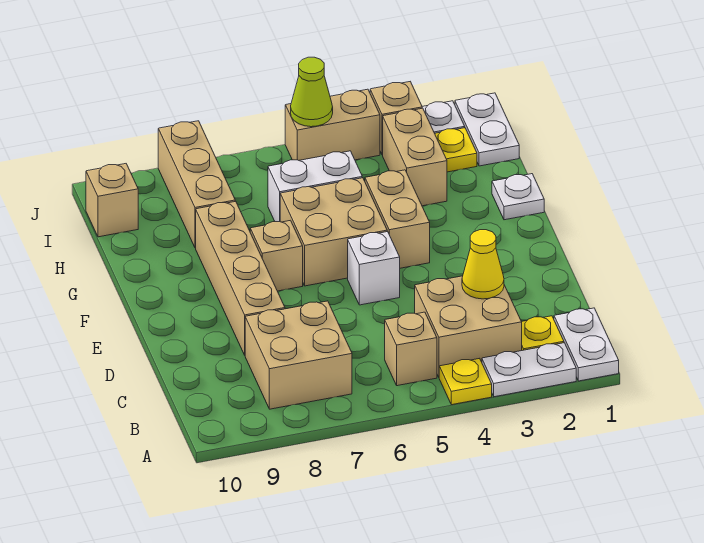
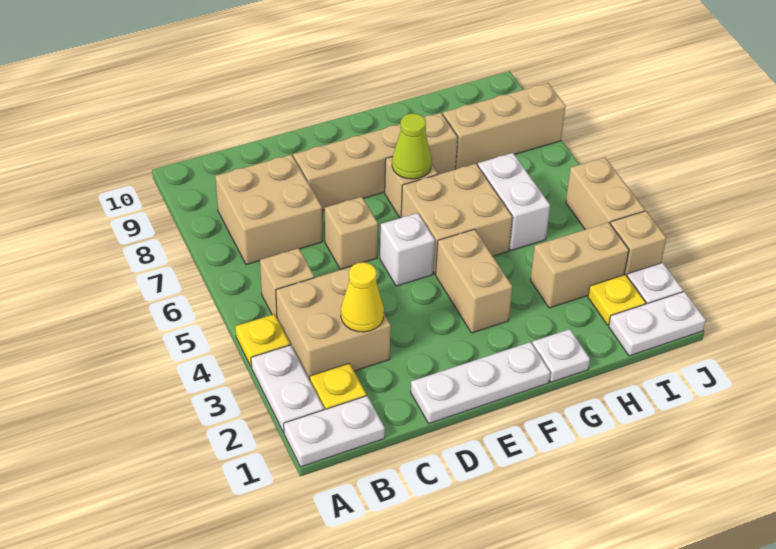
none -> white 1x3 plate [411,342,550,423]
tan 1x2 brick [365,170,430,268] -> tan 1x2 brick turned to [436,229,512,333]
tan 1x1 brick [86,164,138,237] -> tan 1x1 brick moved to [325,197,378,269]
lime 1x1 cone [291,57,333,127] -> lime 1x1 cone moved to [392,113,432,179]

